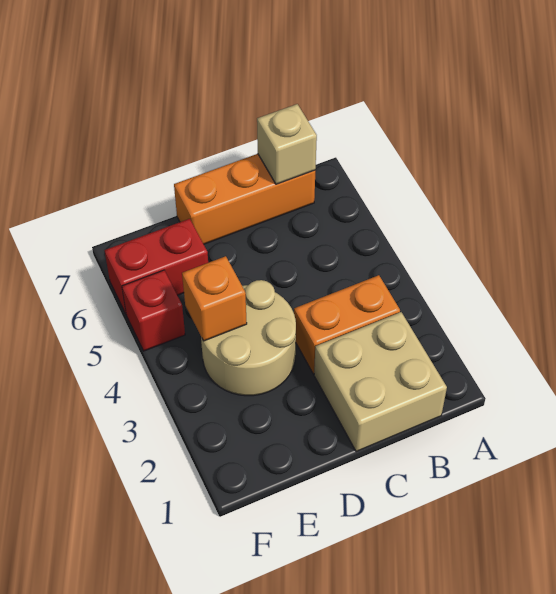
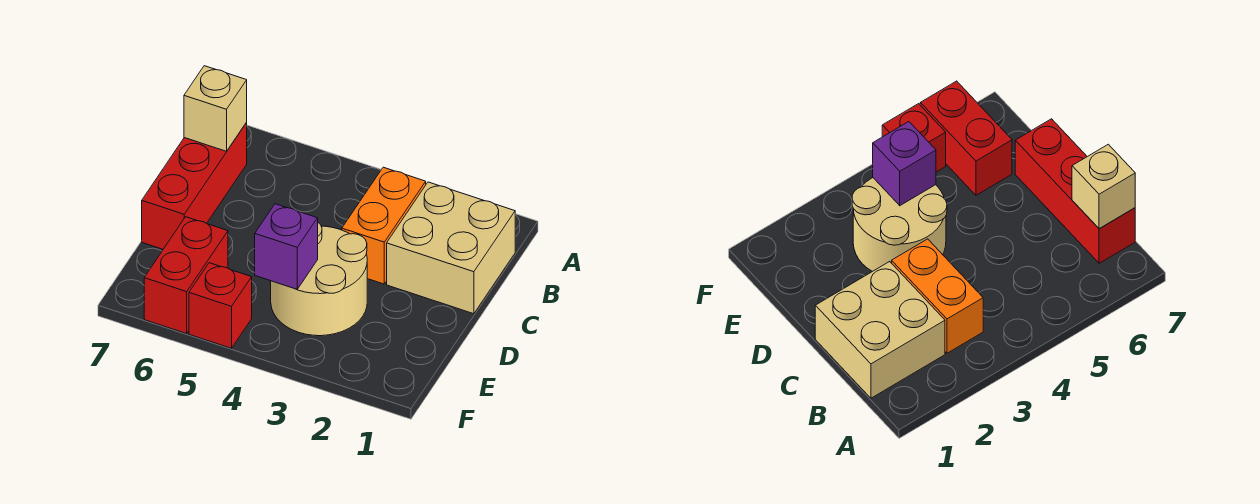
orange 1x3 brick [174,154,315,244] -> red 1x3 brick [142,122,247,249]
orange 1x1 brick [182,256,247,341] -> purple 1x1 brick [255,204,318,289]

